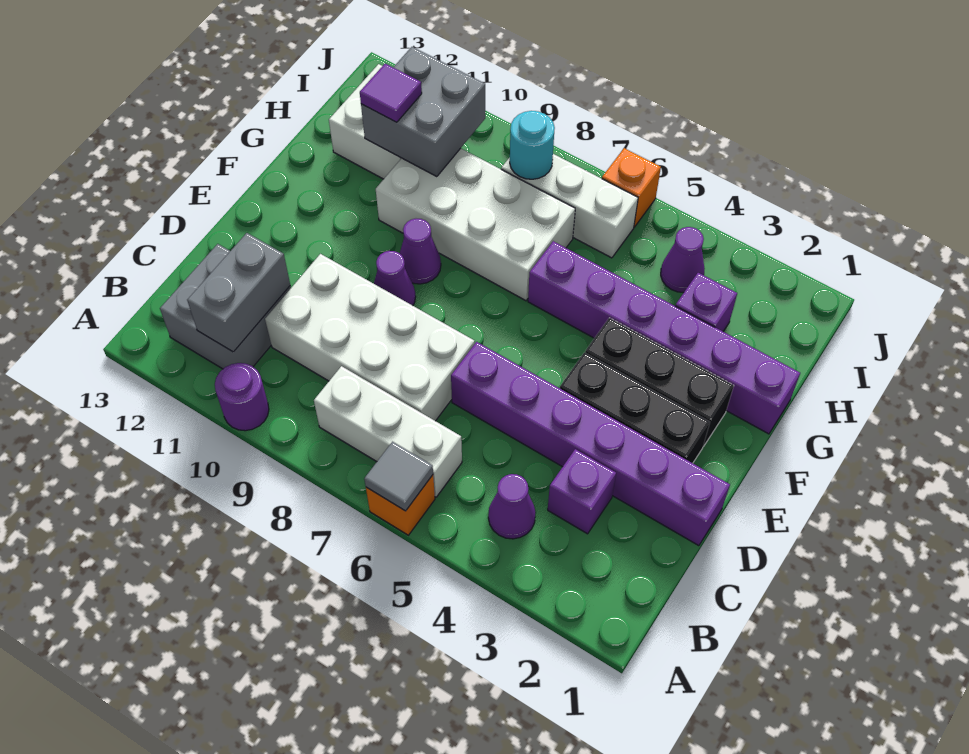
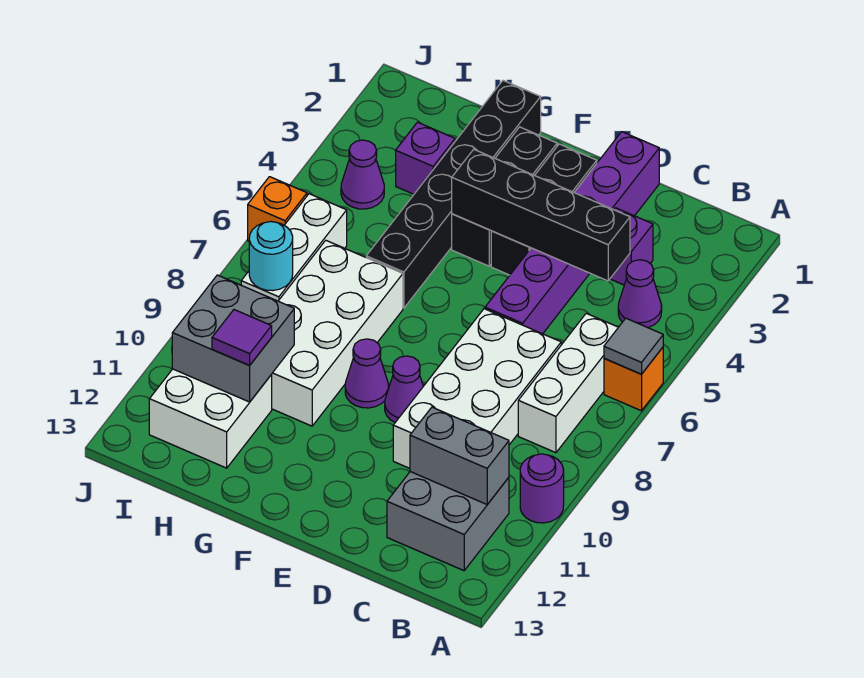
none -> black 1x4 brick [452,149,630,281]
purple 1x6 brick [528,241,800,434] -> black 1x6 brick [366,81,541,308]

